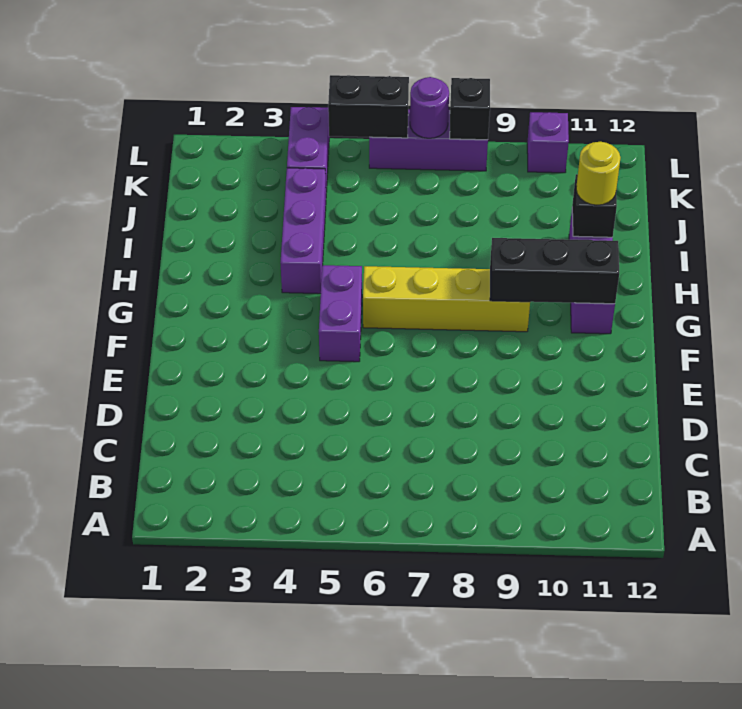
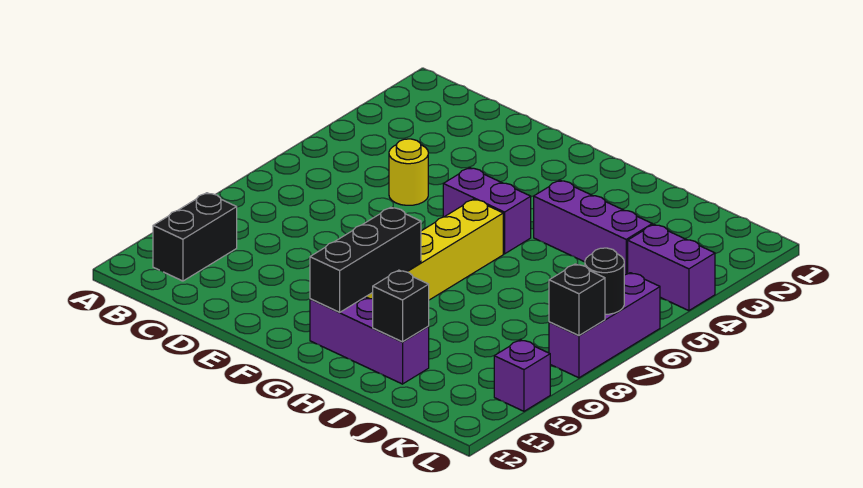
yellow 1x1 round brick [576,142,621,205] -> yellow 1x1 round brick moved to [389,139,428,205]
black 1x2 brick [328,75,409,138] -> black 1x2 brick moved to [153,193,237,281]
purple 1x1 round brick [410,77,449,138] -> black 1x1 round brick [585,248,624,314]

